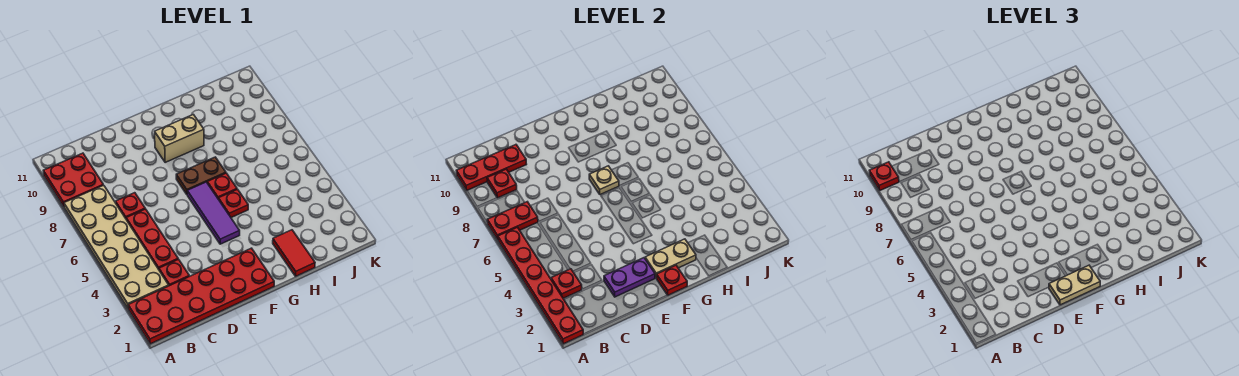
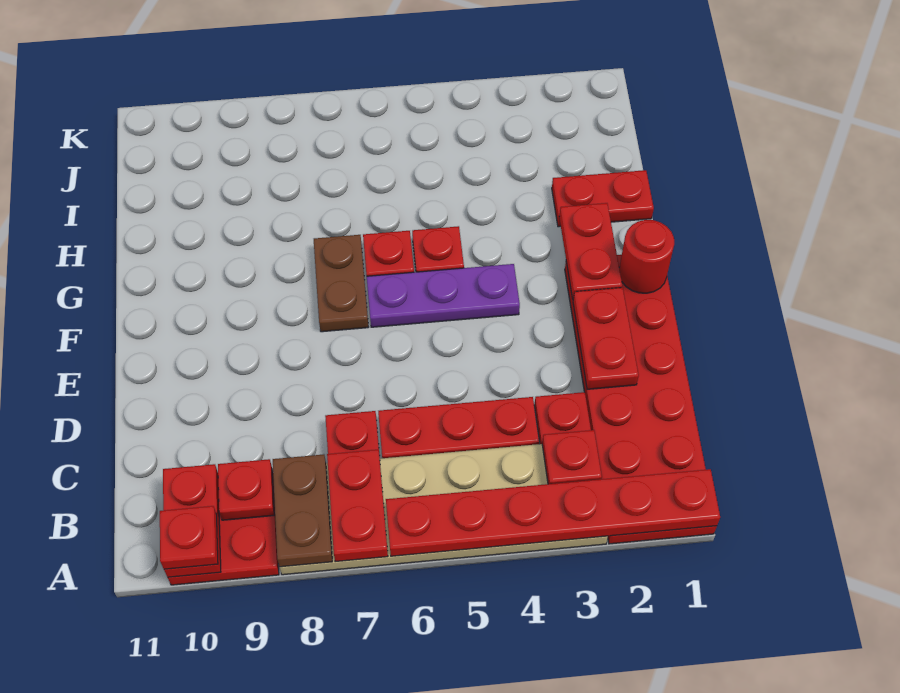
none -> brown 1x2 plate [273,454,332,567]
red 1x3 plate [456,145,527,190] -> red 1x2 plate [163,464,221,577]
purple 1x2 plate [604,258,655,297] -> red 1x2 plate [573,288,639,389]
tan 1x2 plate [1049,265,1100,305] -> none
red 1x1 plate [657,265,687,295] -> red 1x1 round brick [619,220,674,293]
tan 1x2 plate [645,239,696,278] -> red 1x2 plate [559,203,622,299]
purple 1x3 tile [187,182,240,244] -> purple 1x3 plate [367,264,520,327]
tan 1x1 plate [589,166,619,195] -> none
tan 1x2 brick [155,114,204,162] -> none
red 1x2 tile [273,230,315,276] -> red 1x2 plate [552,170,654,227]

